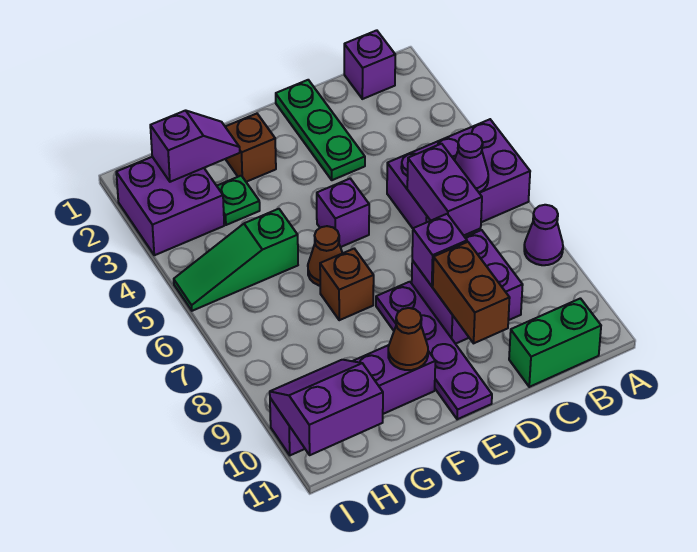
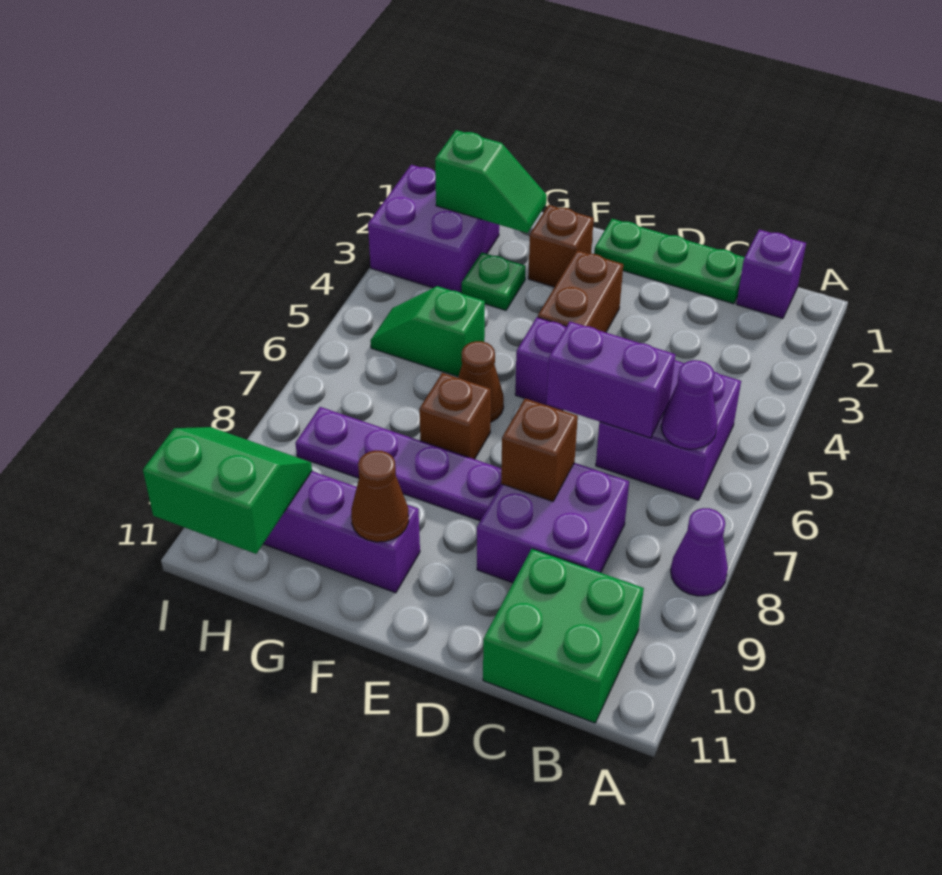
purple 2x3 brick [387,119,530,228] -> purple 2x2 brick [596,360,741,500]
green 1x2 brick [509,298,601,387] -> green 2x2 brick [483,549,644,723]
purple 1x2 brick [407,144,482,235] -> purple 1x2 brick turned to [546,322,675,438]
green 1x3 plate [276,80,365,180] -> green 1x3 plate turned to [594,219,745,304]
purple 1x1 brick [412,214,467,286] -> brown 1x1 brick [501,399,578,501]
brown 1x2 brick [433,242,510,343] -> brown 1x2 brick moved to [538,250,623,332]
purple 1x4 plate [376,282,492,419] -> purple 1x4 plate turned to [295,407,501,521]
purple 1x2 slope [150,110,240,182] -> green 1x2 slope [435,130,547,233]
green 1x3 slope [174,209,298,311] -> green 1x2 slope [370,286,485,377]
purple 2x2 slope [270,360,383,455] -> green 2x2 slope [143,427,312,554]

